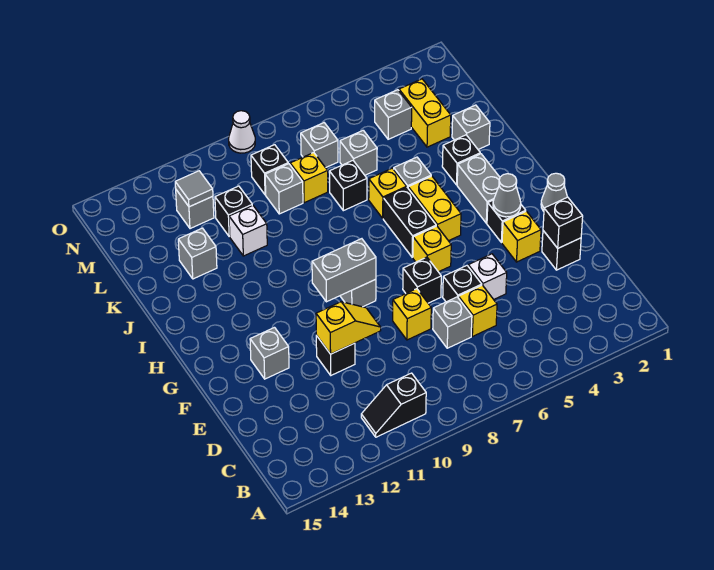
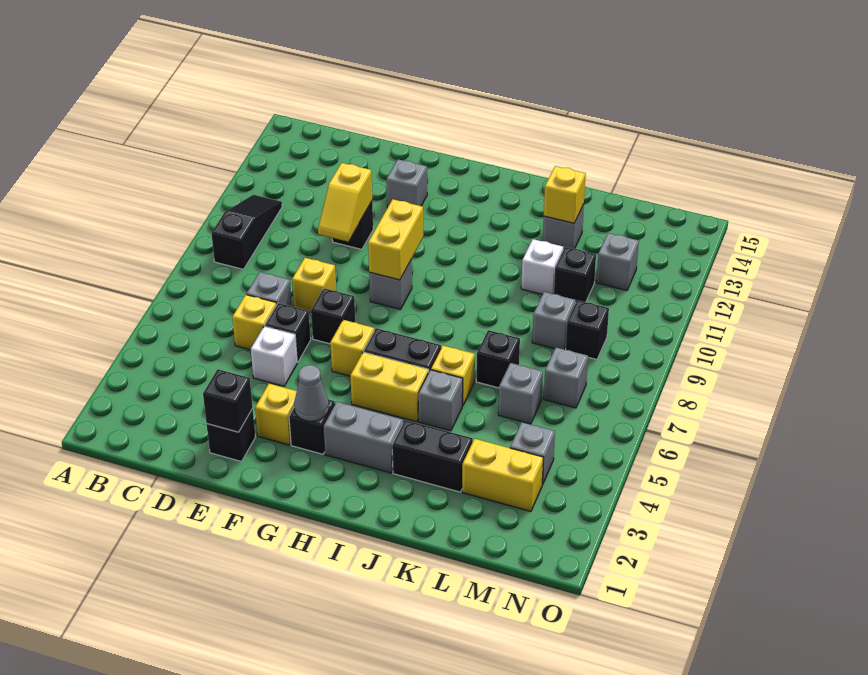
black 1x2 slope [361,373,426,437] -> black 1x3 slope [211,195,282,269]
grey 1x1 cone [541,173,567,211] -> none
grey 1x2 brick [312,239,376,302] -> yellow 1x2 brick [368,199,423,280]
black 1x1 brick [442,135,480,185] -> black 1x2 brick [392,420,473,492]
grey 1x1 brick [452,105,490,149] -> none
yellow 1x1 brick [290,153,328,203] -> yellow 1x1 brick moved to [544,166,586,223]
grey 1x1 tile [175,171,213,207] -> none
white 1x1 cone [229,111,255,153] -> none

